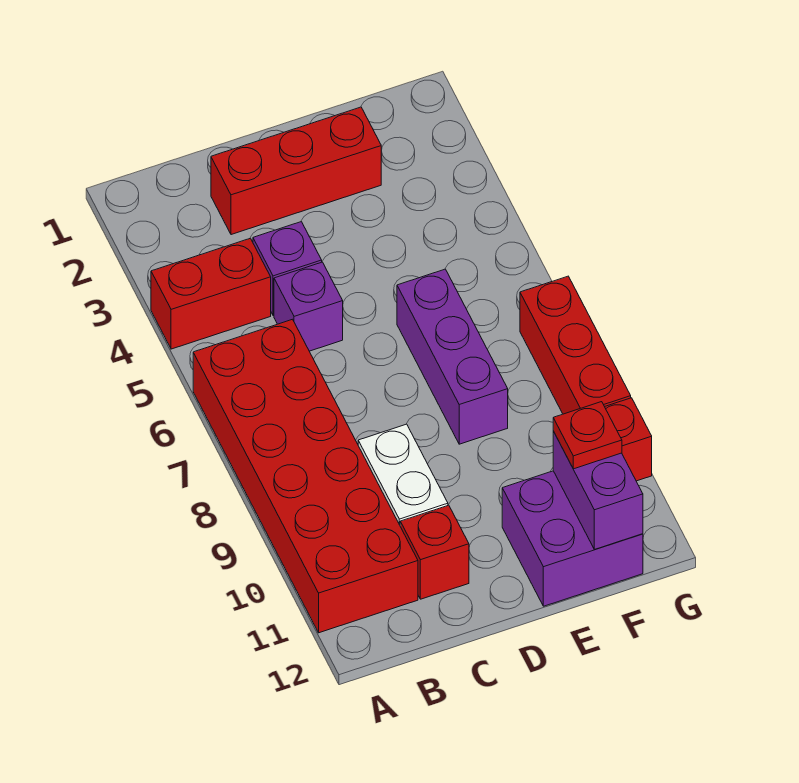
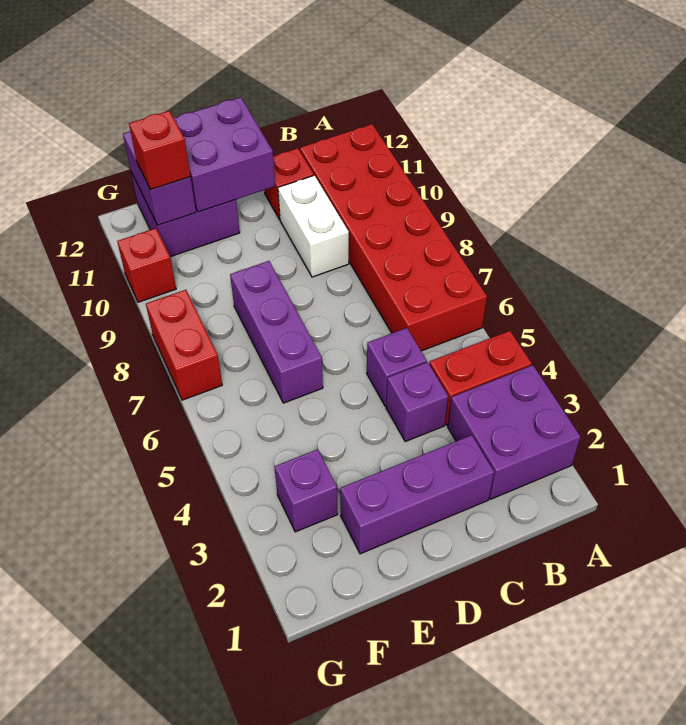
none -> purple 2x2 brick [448,365,580,499]
red 1x3 brick [211,107,381,235] -> purple 1x3 brick [340,435,494,554]
none -> purple 2x2 brick [174,97,275,212]
none -> purple 1x1 brick [275,449,338,532]
red 1x1 plate [553,402,622,469] -> red 1x1 brick [129,111,190,190]
red 1x3 brick [520,276,631,414] -> red 1x2 brick [146,290,222,400]

